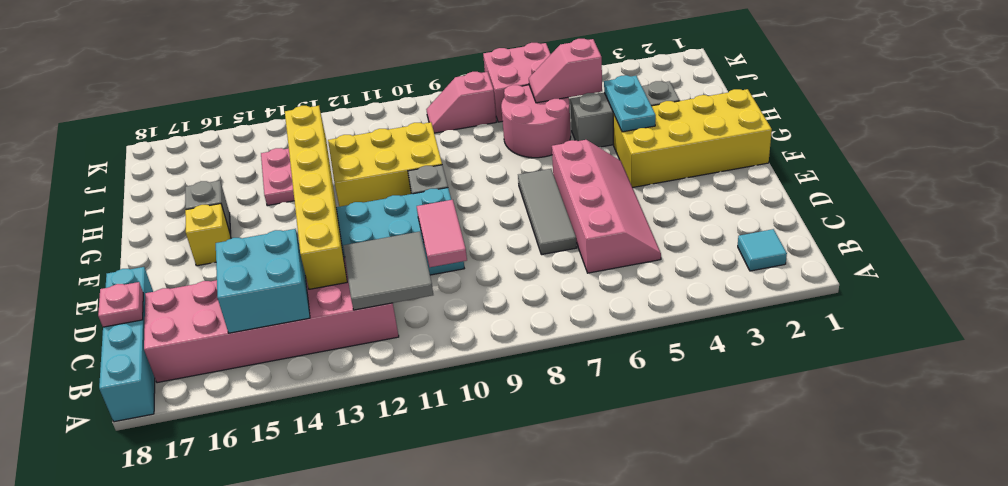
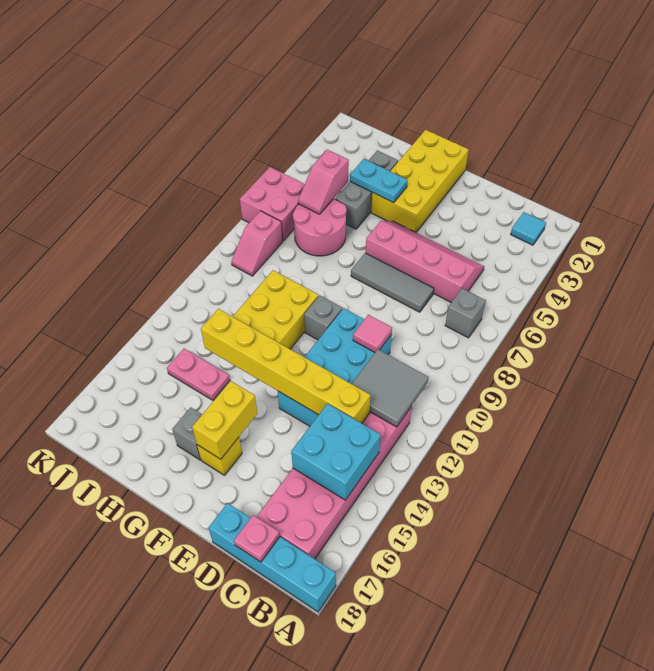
none -> grey 1x1 brick [445,288,486,338]
pink 1x2 tile [417,200,467,267] -> pink 1x1 tile [353,315,392,352]
none -> yellow 1x2 brick [192,381,257,459]

